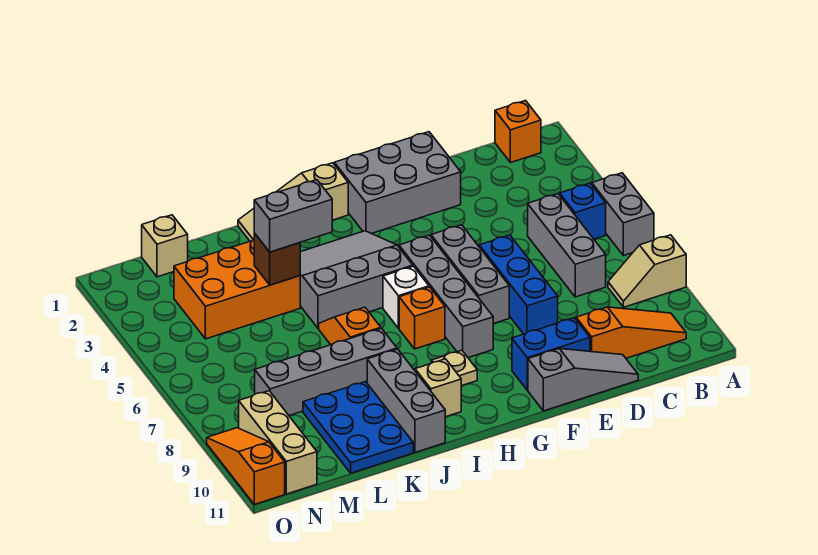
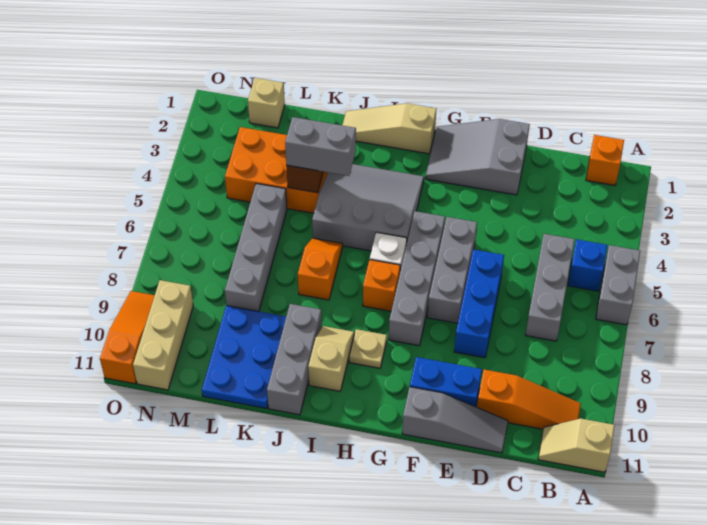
tan 1x2 slope [608,235,686,307] -> tan 1x2 slope moved to [538,419,614,472]
grey 2x3 brick [334,132,461,234] -> grey 2x3 slope [426,119,530,195]
grey 1x4 brick [255,328,397,415] -> grey 1x4 brick turned to [225,184,287,311]

